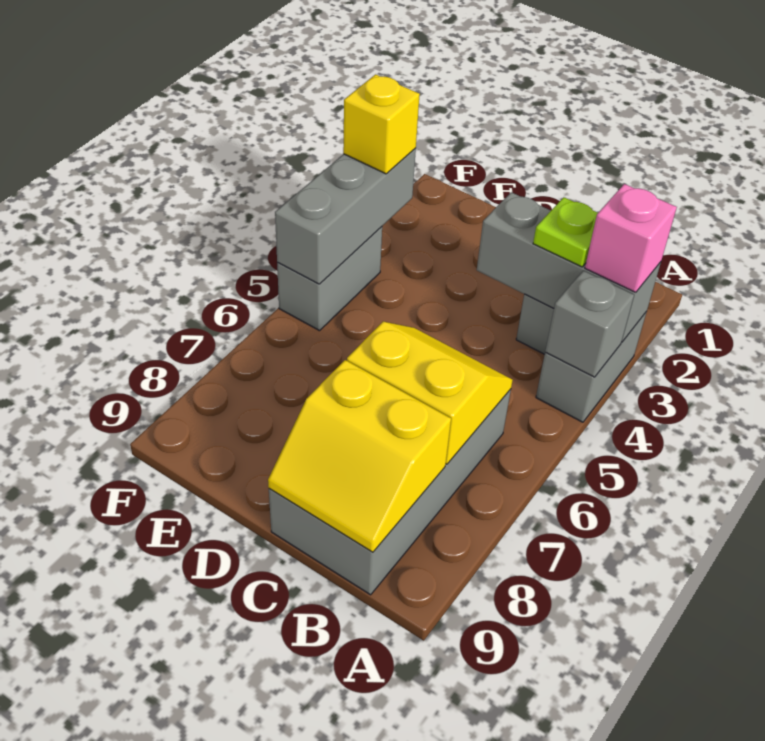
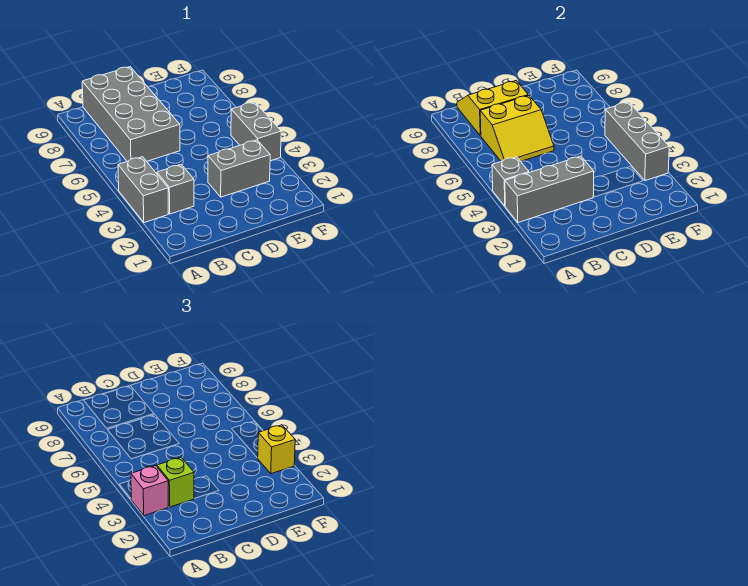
lime 1x1 plate [533,198,598,267] -> lime 1x1 brick [157,457,194,507]
none -> grey 1x2 brick [208,140,270,197]

